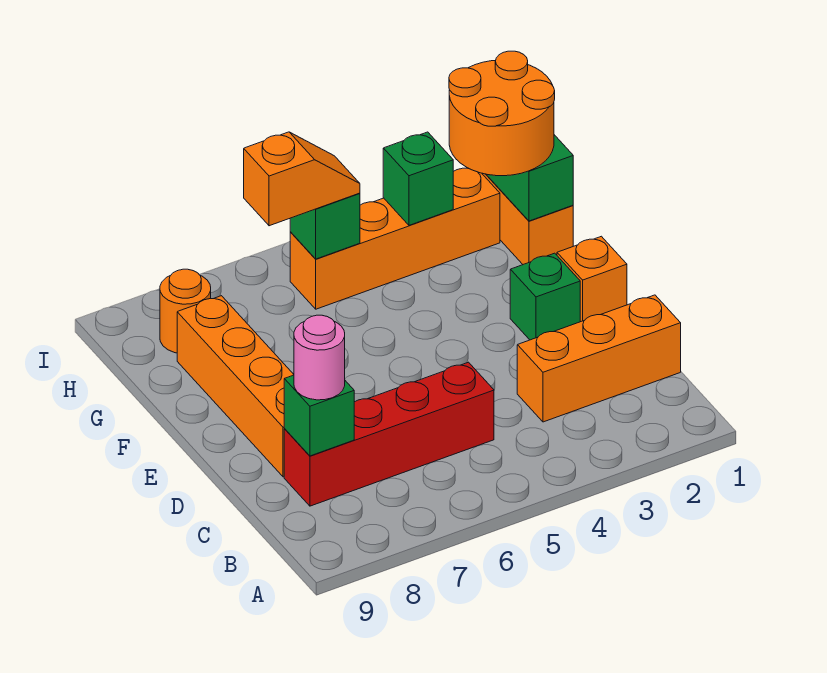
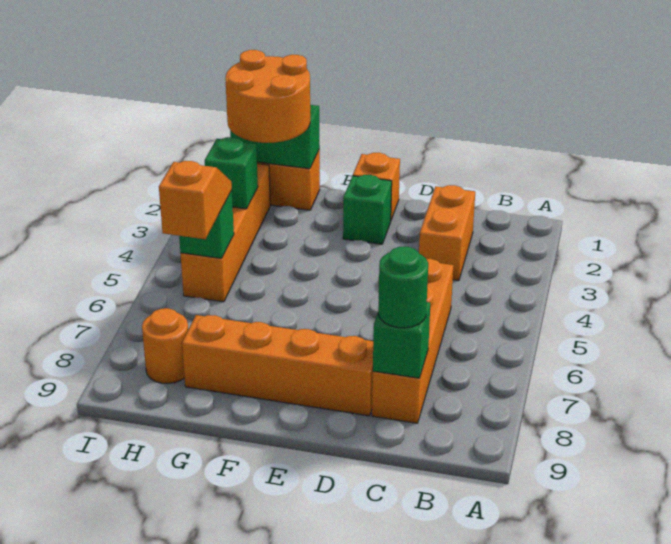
orange 1x3 brick [517,295,681,422] -> orange 1x2 brick [419,185,475,281]
red 1x4 brick [284,362,494,506] -> orange 1x4 brick [372,259,453,423]
pink 1x1 round brick [294,315,345,400] -> green 1x1 round brick [378,247,428,328]

